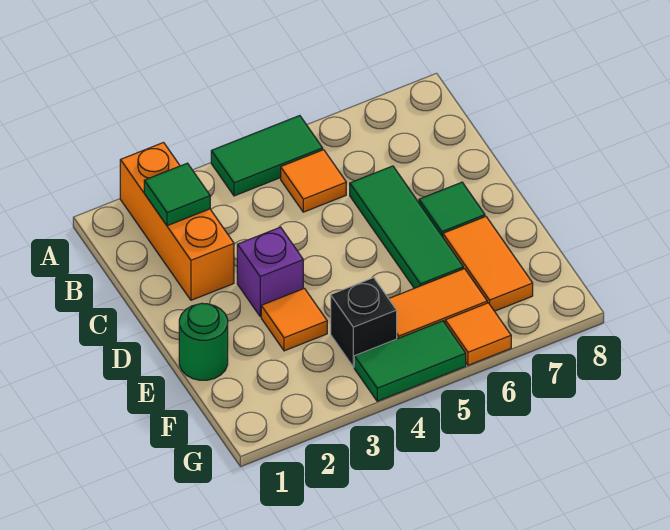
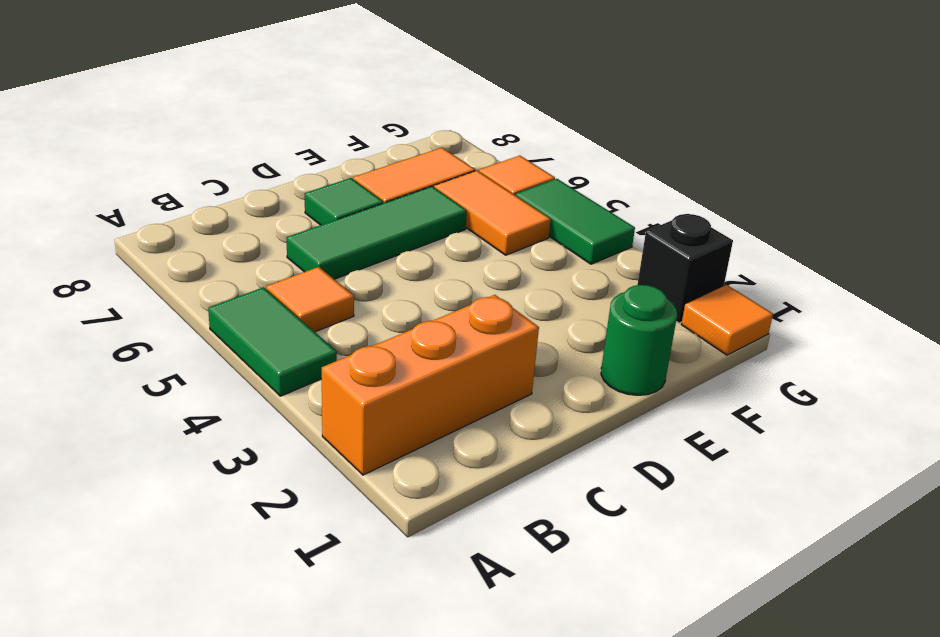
green 1x1 tile [144,163,210,226] -> none
purple 1x1 brick [237,227,303,317] -> none
orange 1x1 tile [261,288,327,351] -> orange 1x1 tile moved to [681,285,773,355]
black 1x1 brick [331,278,397,367] -> black 1x1 brick moved to [637,214,733,323]

